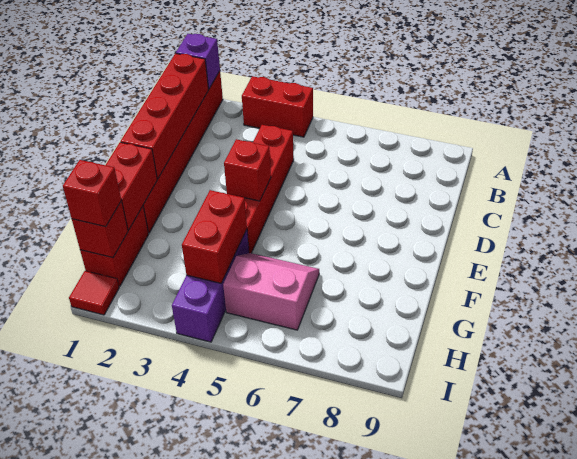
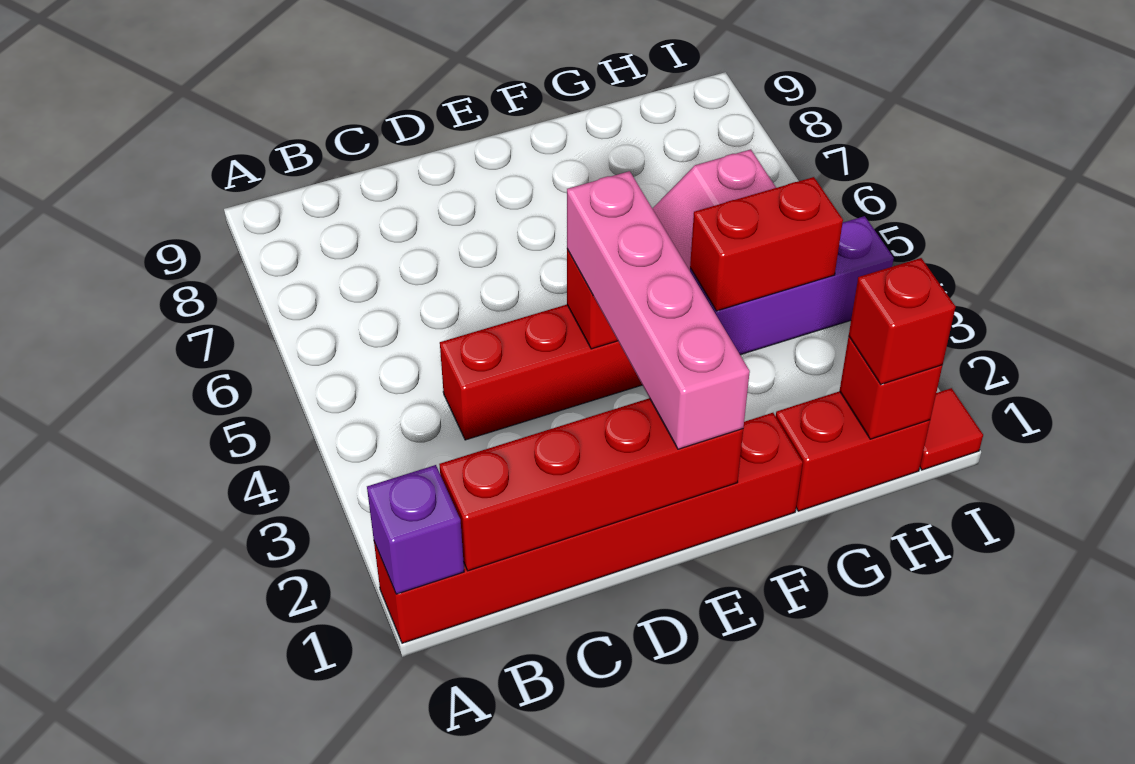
red 1x2 brick [242,76,313,137] -> none
none -> pink 1x4 brick [567,171,750,449]
red 1x2 brick [106,142,157,230] -> none

